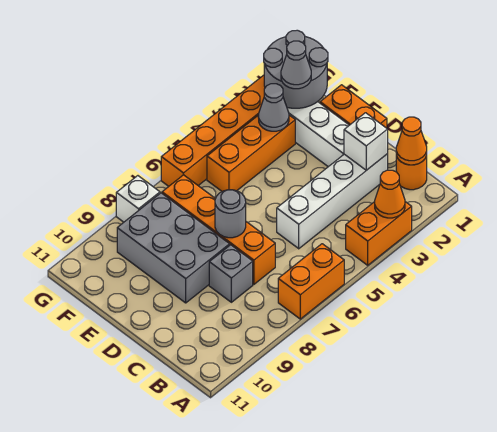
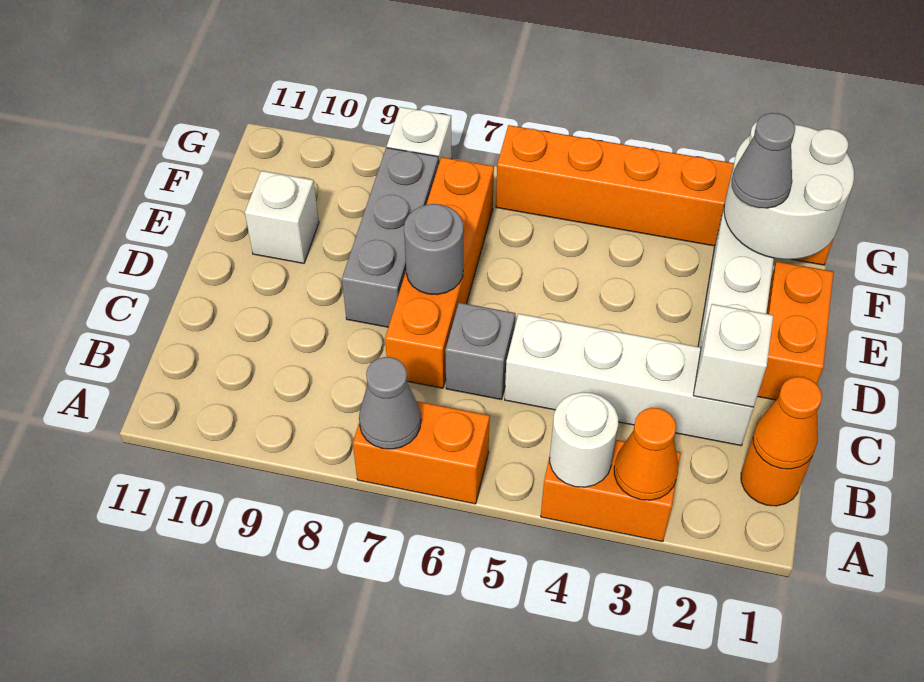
none -> white 1x1 round brick [550,392,618,487]
grey 1x1 brick [209,245,253,302] -> grey 1x1 brick moved to [445,303,515,400]
grey 2x3 brick [117,193,230,303] -> grey 1x3 brick [342,148,439,327]
none -> white 1x1 brick [245,171,319,263]
grey 2x2 round brick [264,30,328,108] -> white 2x2 round brick [724,122,854,259]
orange 1x3 brick [207,115,295,191] -> none
grey 1x1 cone [258,84,289,131] -> grey 1x1 cone moved to [359,357,421,449]

